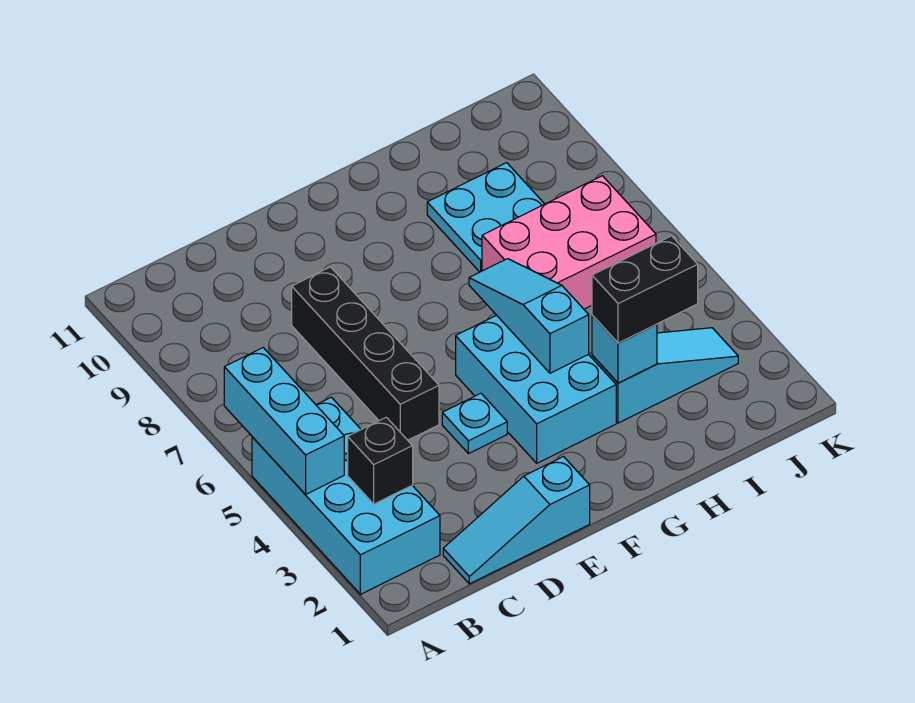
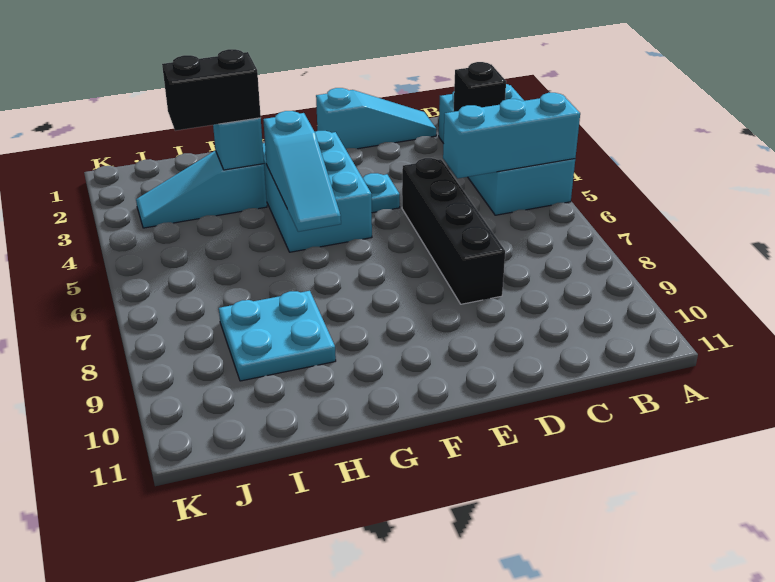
cyan 1x3 brick [224,348,344,495] -> cyan 1x3 brick turned to [443,93,580,178]
pink 2x3 brick [482,176,656,309] -> none

